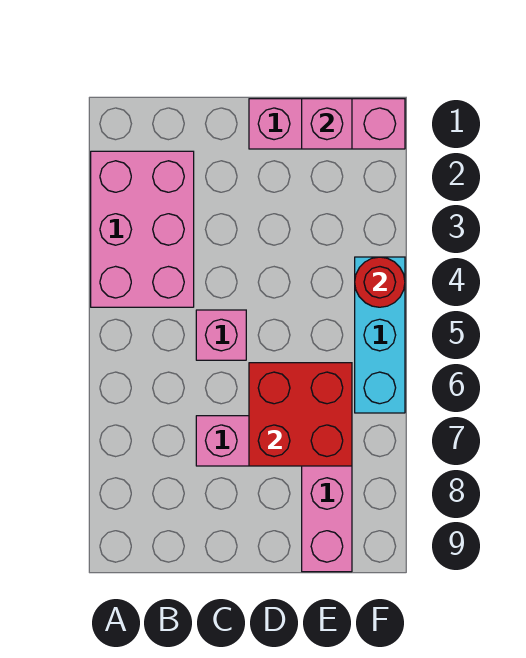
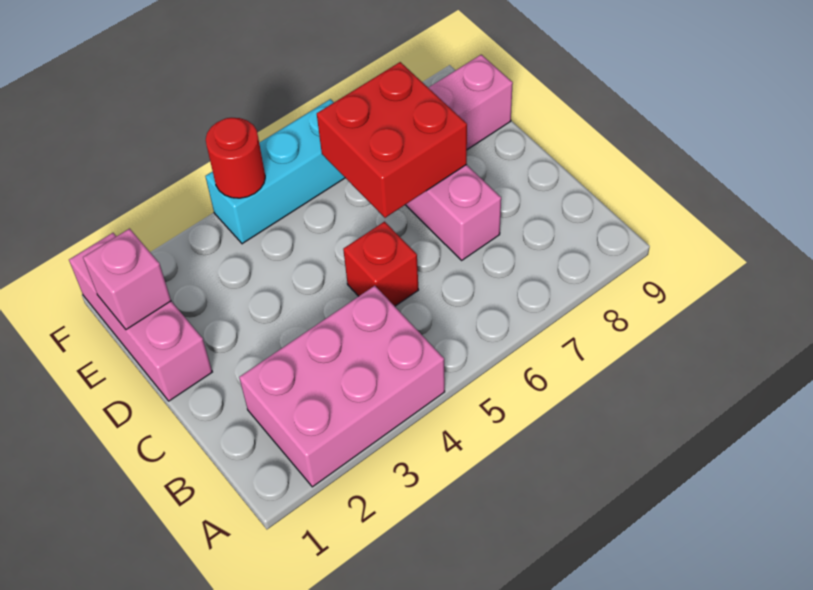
pink 1x1 brick [196,310,246,360] -> red 1x1 brick [343,222,418,306]

